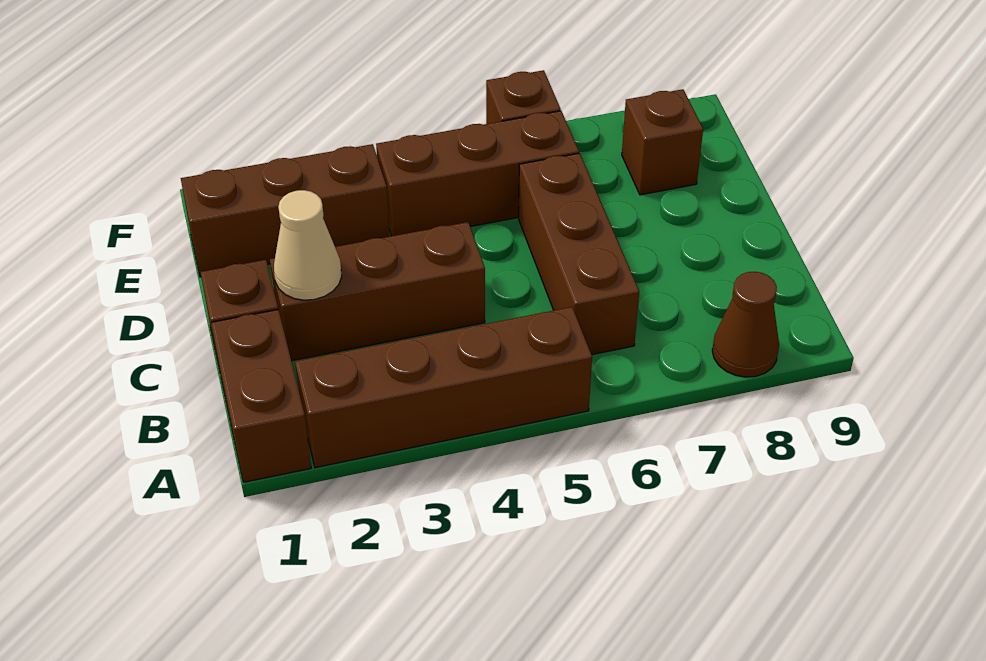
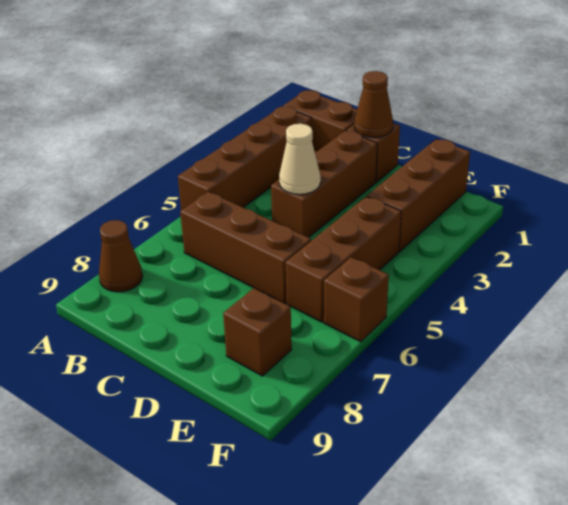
none -> brown 1x1 cone [354,71,393,137]
tan 1x1 cone [274,190,342,300] -> tan 1x1 cone moved to [279,124,321,194]

